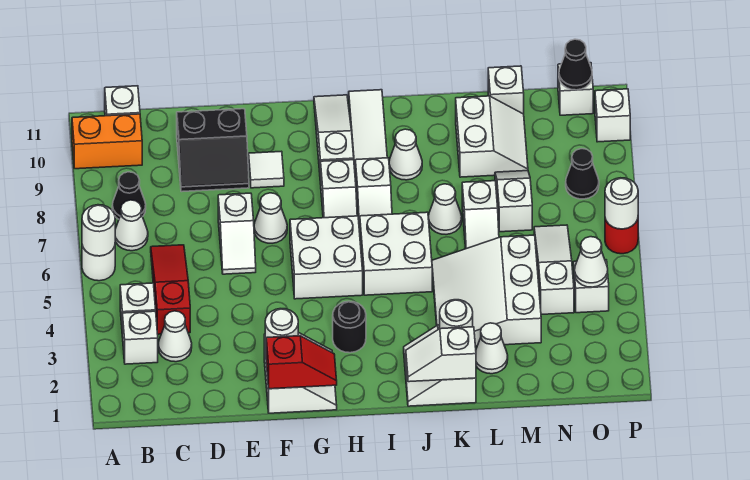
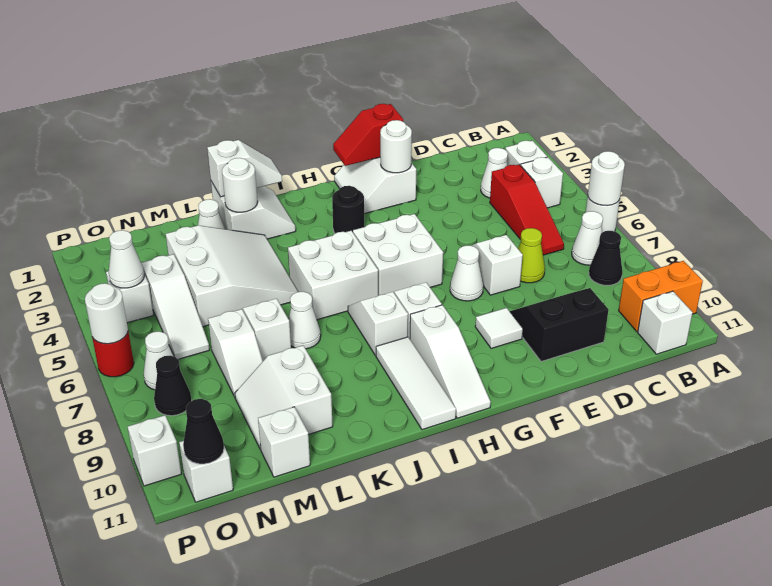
none -> lime 1x1 cone [518,228,545,283]
white 1x1 cone [389,129,422,180] -> white 1x1 cone moved to [144,331,174,390]

